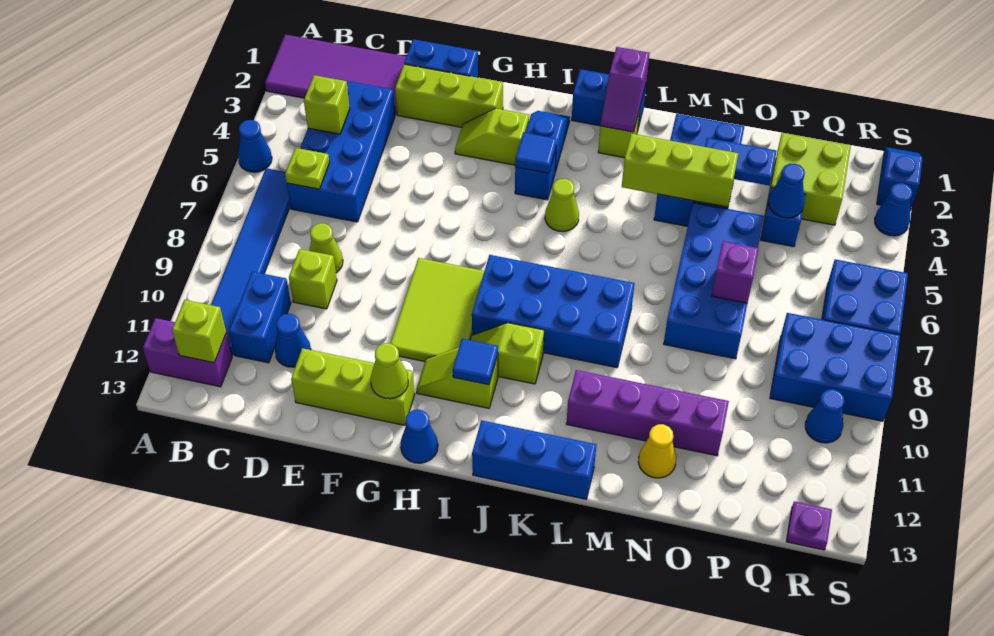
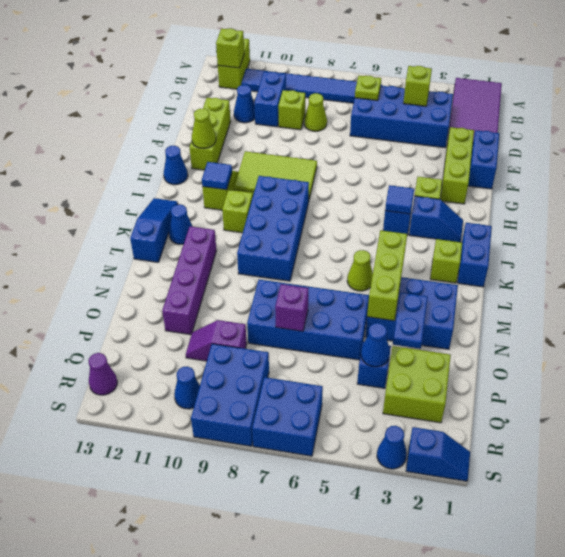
blue 1x1 cone [238,120,272,172] -> blue 1x1 cone moved to [169,204,193,244]
purple 1x2 brick [143,318,232,387] -> lime 1x2 brick [218,39,250,89]
blue 1x2 brick [229,272,291,363] -> blue 1x2 brick turned to [254,72,286,127]
lime 1x1 cone [545,179,579,232] -> lime 1x1 cone moved to [347,250,373,291]
blue 1x3 brick [472,420,597,499] -> blue 1x3 slope [130,198,178,262]
purple 1x2 slope [600,47,650,132] -> purple 1x2 slope moved to [186,320,247,361]
yellow 1x1 cone [638,424,676,478] -> none
purple 1x1 plate [786,501,832,550] -> purple 1x1 cone [89,353,117,395]

